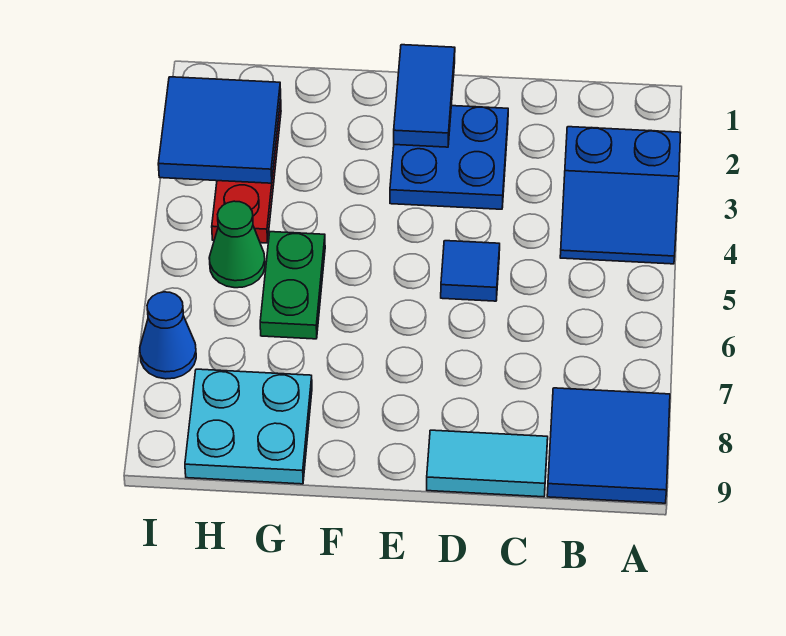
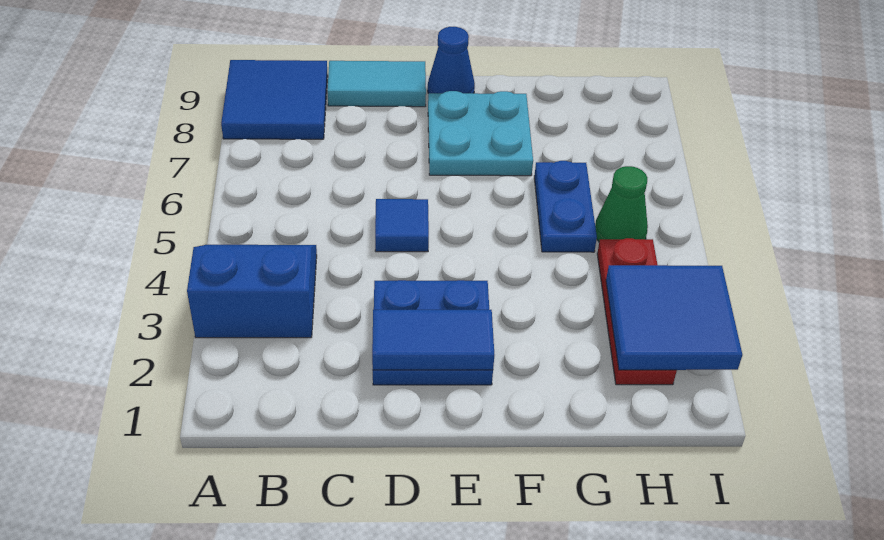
blue 1x2 tile [394,45,455,147] -> blue 1x2 tile turned to [372,310,494,370]
green 1x2 plate [260,232,325,339] -> blue 1x2 plate [534,161,597,252]
cyan 2x2 plate [185,369,312,484] -> cyan 2x2 plate moved to [428,91,533,176]
blue 1x1 cone [140,292,196,379] -> blue 1x1 cone moved to [428,27,475,93]

